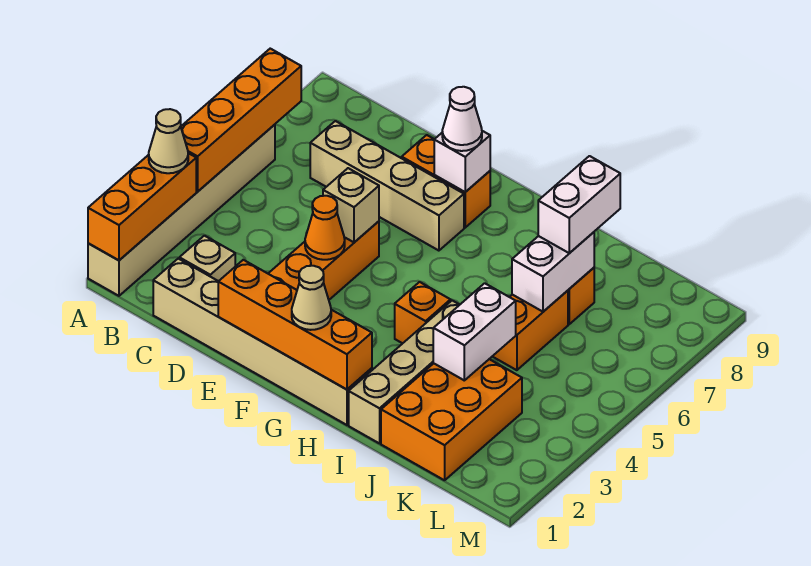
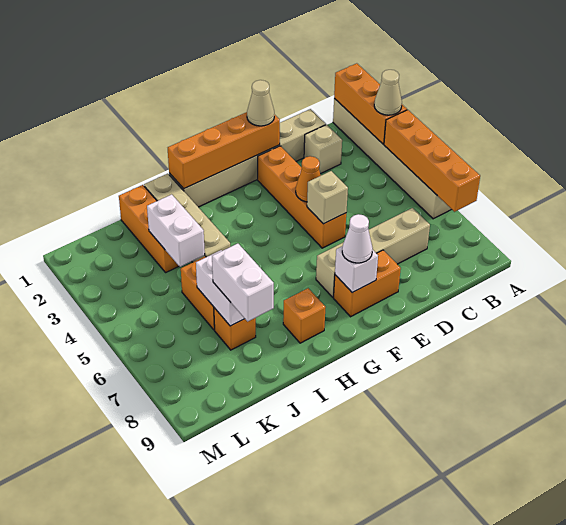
tan 1x1 cone [292,266,331,330] -> tan 1x1 cone moved to [247,80,274,126]
orange 1x1 brick [395,282,451,343] -> orange 1x1 brick moved to [283,288,325,343]
orange 2x3 brick [381,359,522,480] -> orange 1x3 brick [119,185,179,272]

